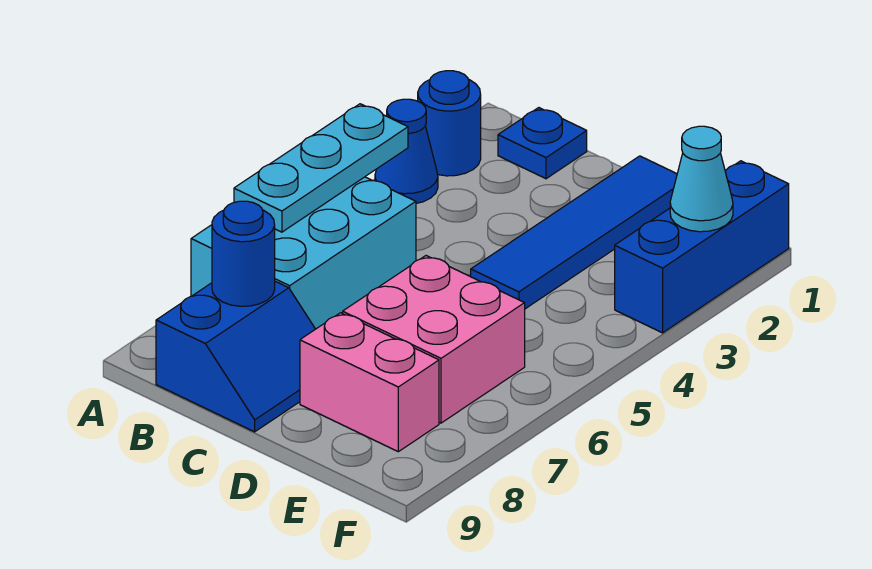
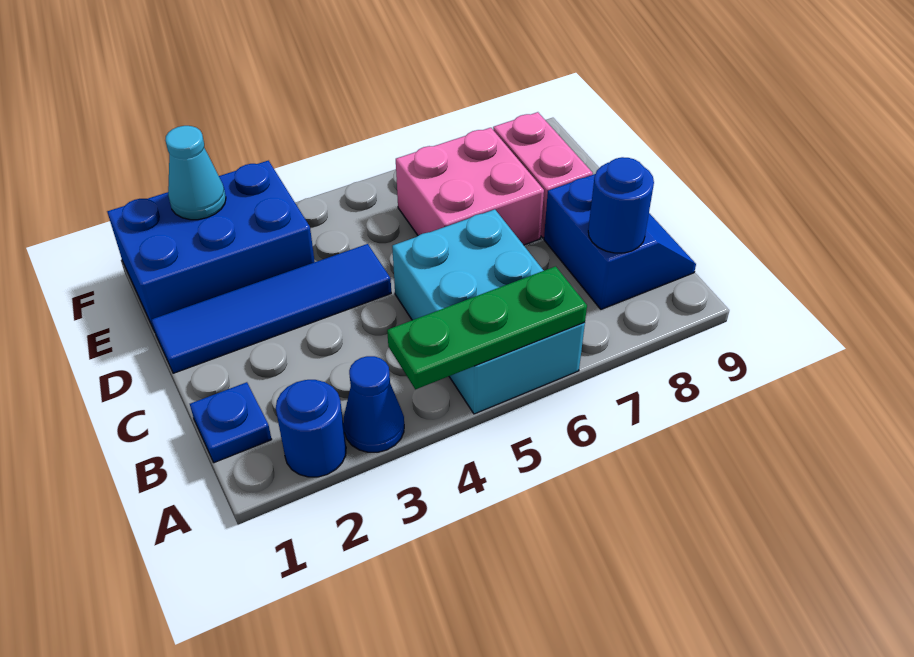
cyan 1x3 plate [234,104,408,232] -> green 1x3 plate [387,266,587,390]
cyan 2x3 brick [191,177,416,329] -> cyan 2x3 brick turned to [392,209,585,414]
blue 2x2 slope [156,281,315,432] -> blue 2x2 slope turned to [544,174,696,309]
blue 1x3 brick [615,161,789,333] -> blue 2x3 brick [107,161,315,332]

